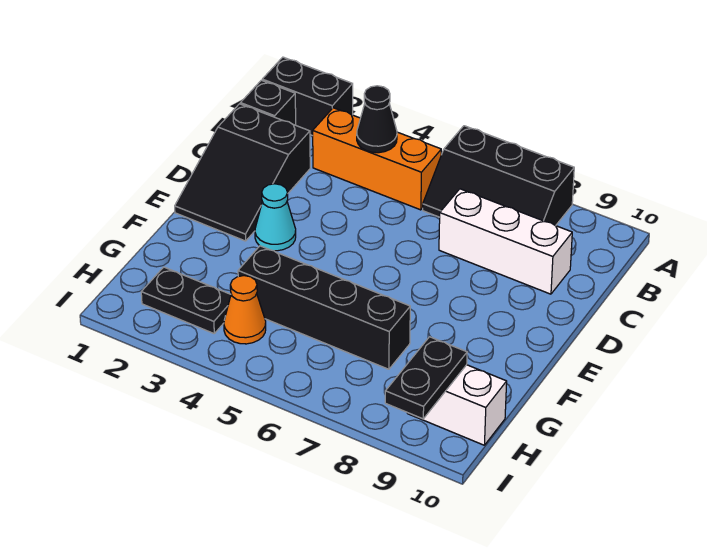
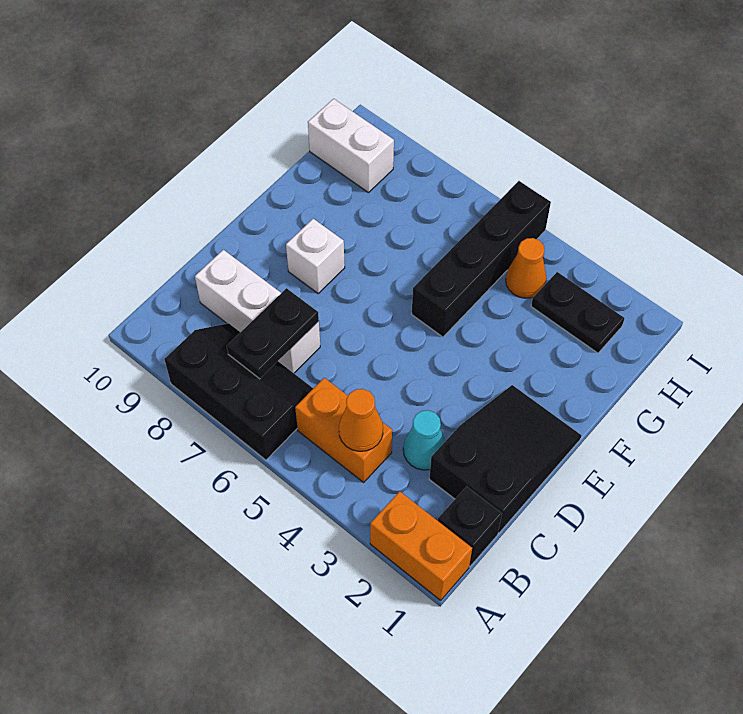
black 1x2 brick [262,57,353,136] -> orange 1x2 brick [370,491,472,600]
orange 1x3 brick [313,108,441,210] -> orange 1x2 brick [295,378,392,482]
black 1x1 cone [357,86,397,153] -> orange 1x1 cone [339,389,383,451]
cyan 1x1 cone [255,184,296,251] -> cyan 1x1 cone moved to [403,410,445,470]
none -> white 1x1 brick [286,219,345,293]
black 1x4 brick [238,246,410,369] -> black 1x4 brick turned to [412,181,551,337]
black 1x2 plate [385,337,467,419] -> black 1x2 plate moved to [227,288,319,379]

